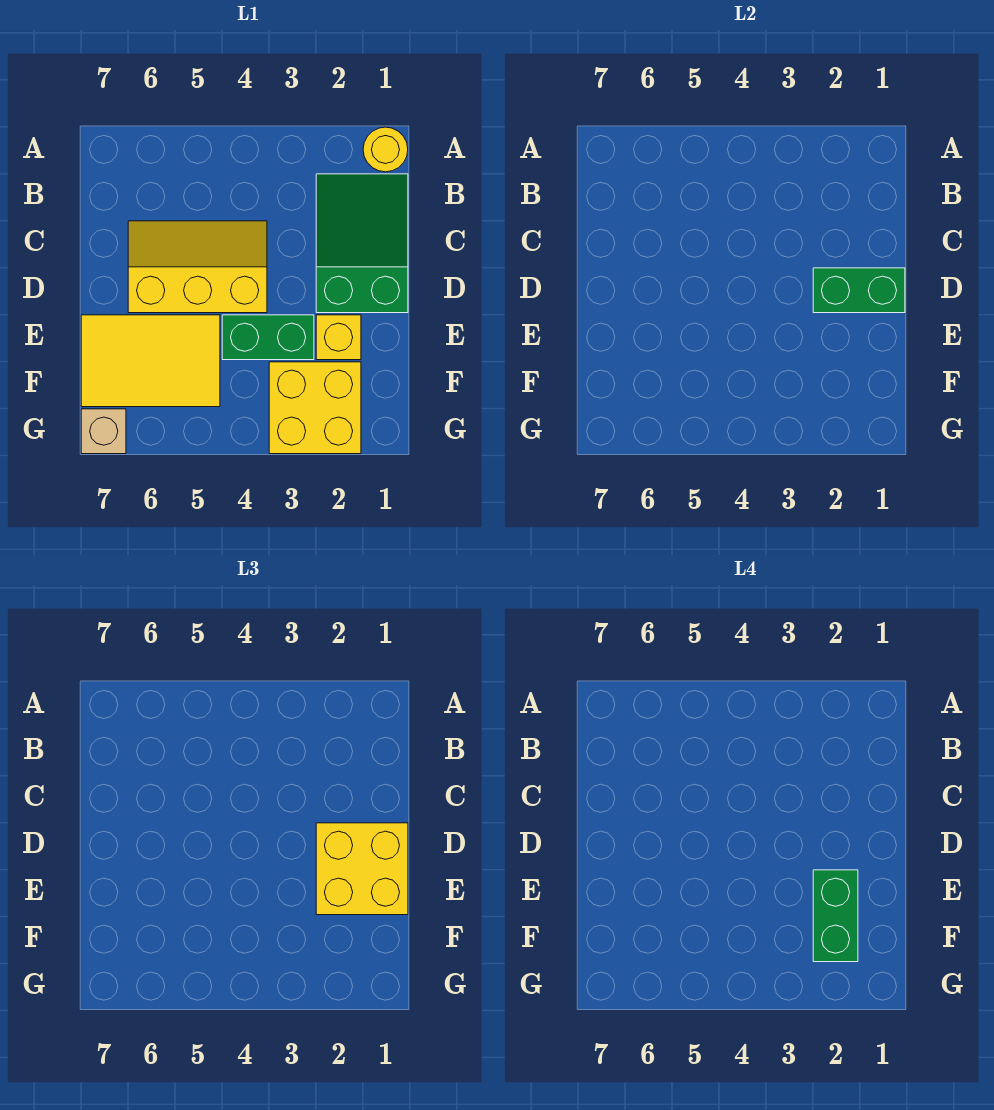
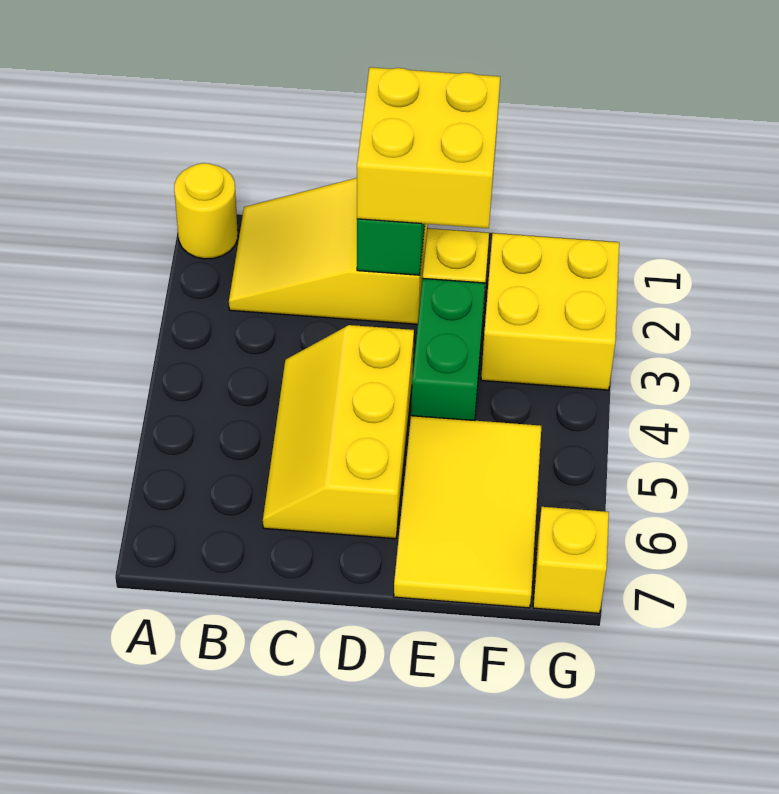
green 2x3 slope [316,174,408,313] -> yellow 2x3 slope [229,178,428,324]
green 1x2 brick [813,870,858,962] -> none
tan 1x1 brick [81,409,126,454] -> yellow 1x1 brick [533,507,609,613]

